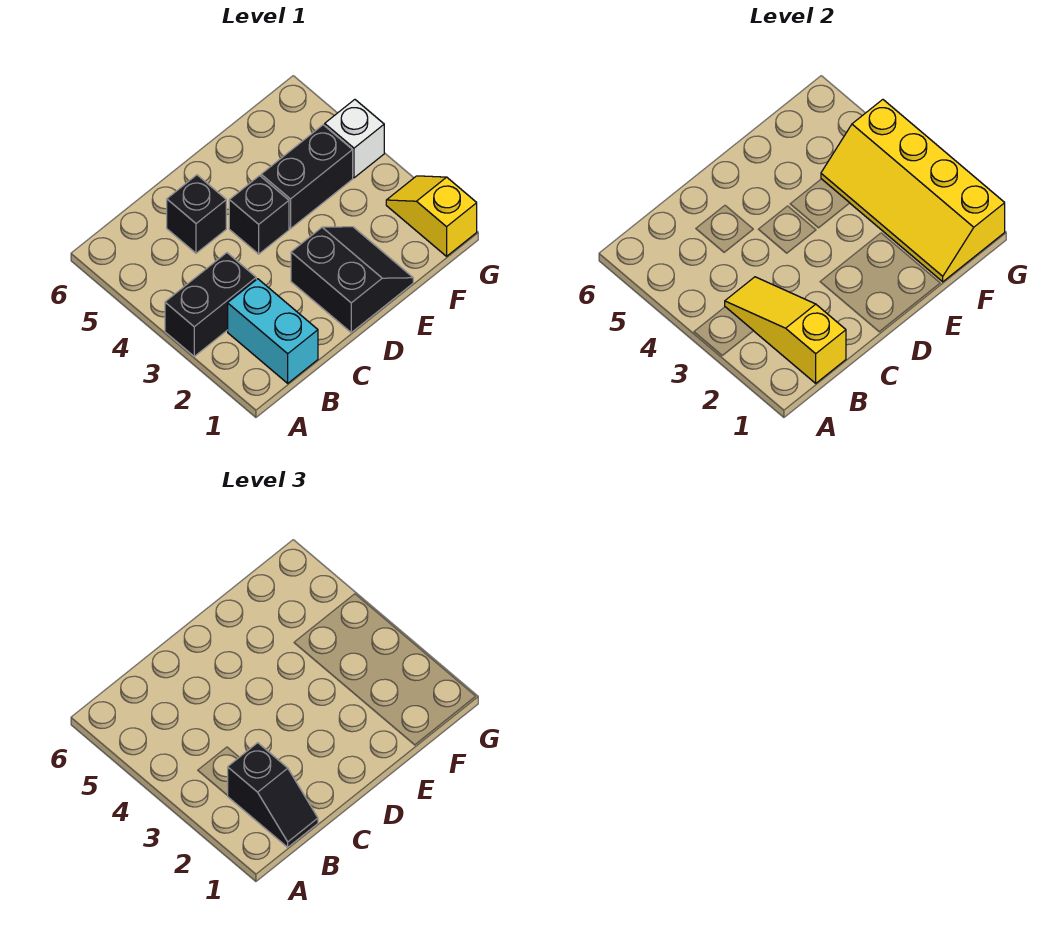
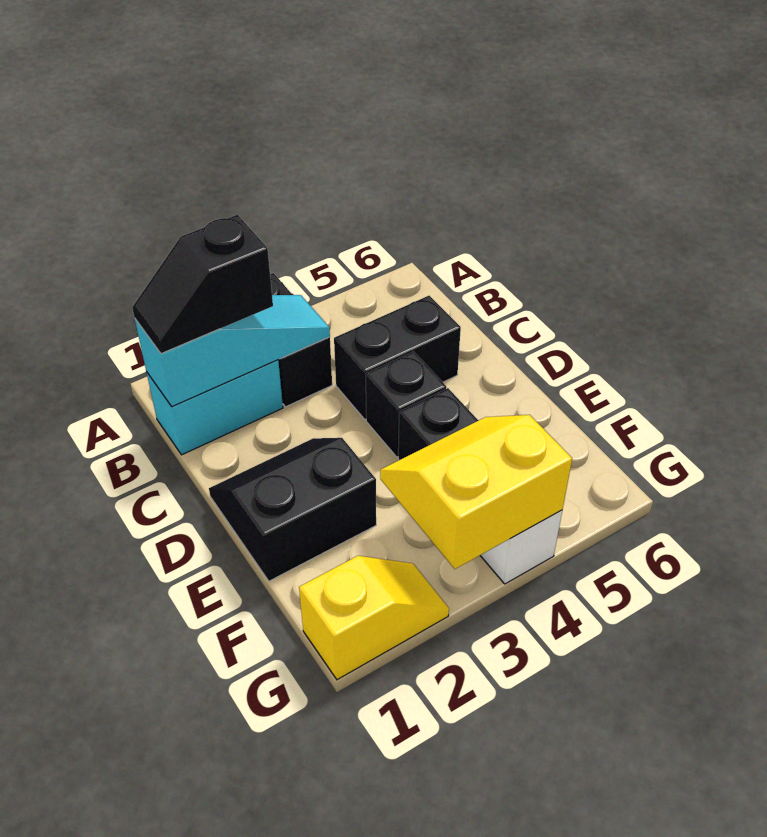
yellow 1x3 slope [725,277,846,383] -> cyan 1x3 slope [135,295,330,407]
black 1x1 brick [167,175,226,253] -> black 1x2 brick [334,296,461,419]
black 2x2 slope [291,227,413,332] -> black 2x2 slope turned to [209,438,376,581]
yellow 2x4 slope [821,100,1005,282] -> yellow 2x2 slope [380,415,572,569]

